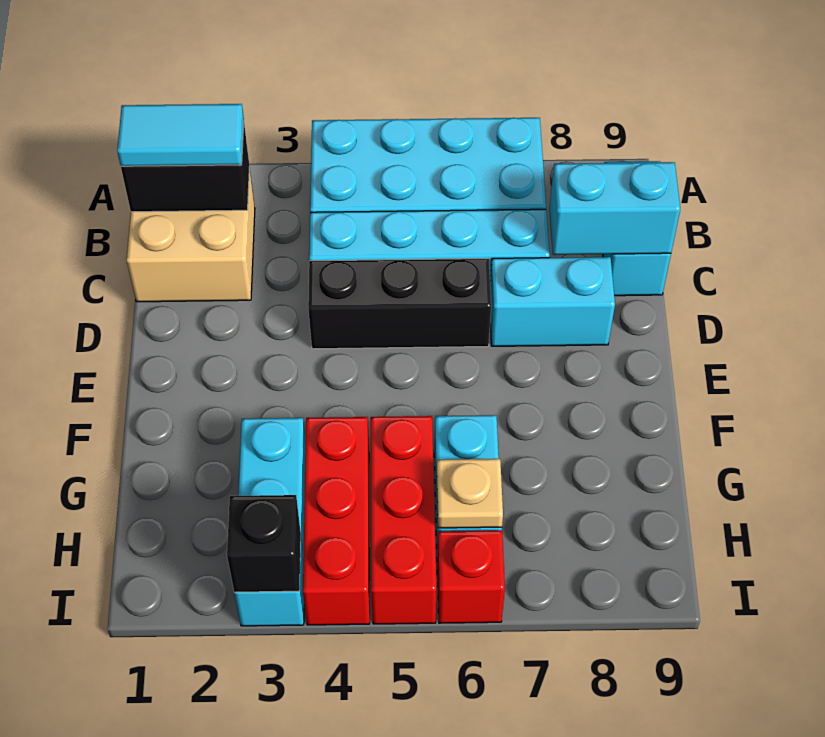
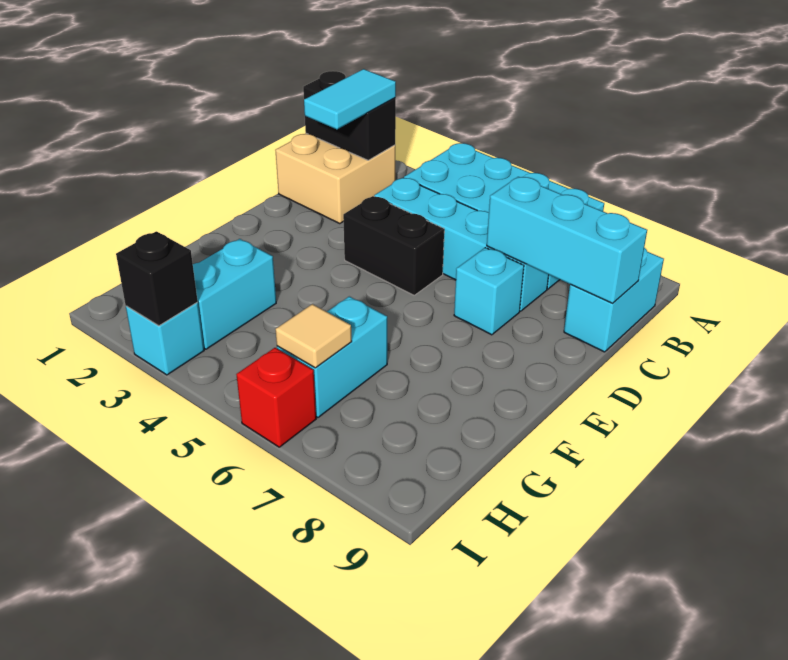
cyan 1x2 tile [117,104,244,166] -> cyan 1x2 tile turned to [304,69,396,129]
cyan 1x2 brick [549,162,680,255] -> cyan 1x3 brick [487,177,647,303]
black 1x3 brick [308,258,491,349] -> black 1x2 brick [343,196,444,295]
cyan 1x2 brick [490,257,615,346] -> cyan 1x1 brick [454,248,524,335]
red 1x3 brick [303,417,370,625] -> none
red 1x3 brick [371,416,436,624] -> none
tan 1x1 plate [437,459,503,528] -> tan 1x1 tile [276,304,352,368]

